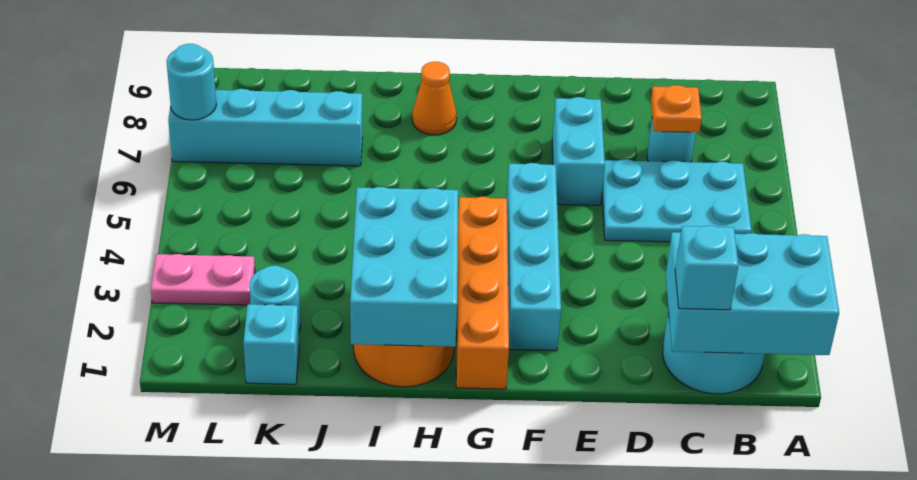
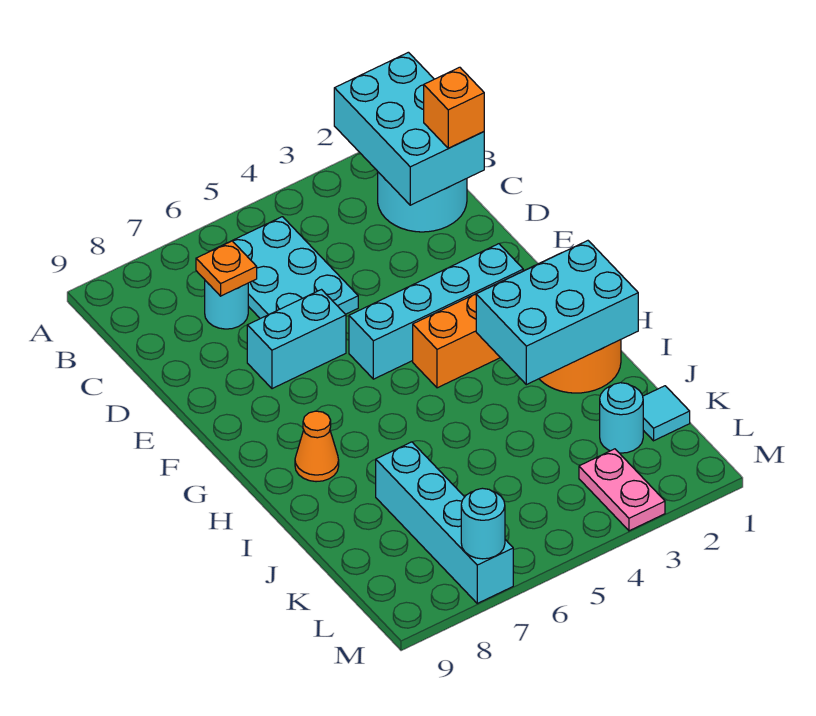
cyan 1x1 brick [675,226,738,310] -> orange 1x1 brick [424,67,484,148]
cyan 1x1 brick [243,304,299,384] -> cyan 1x1 tile [643,386,690,441]

